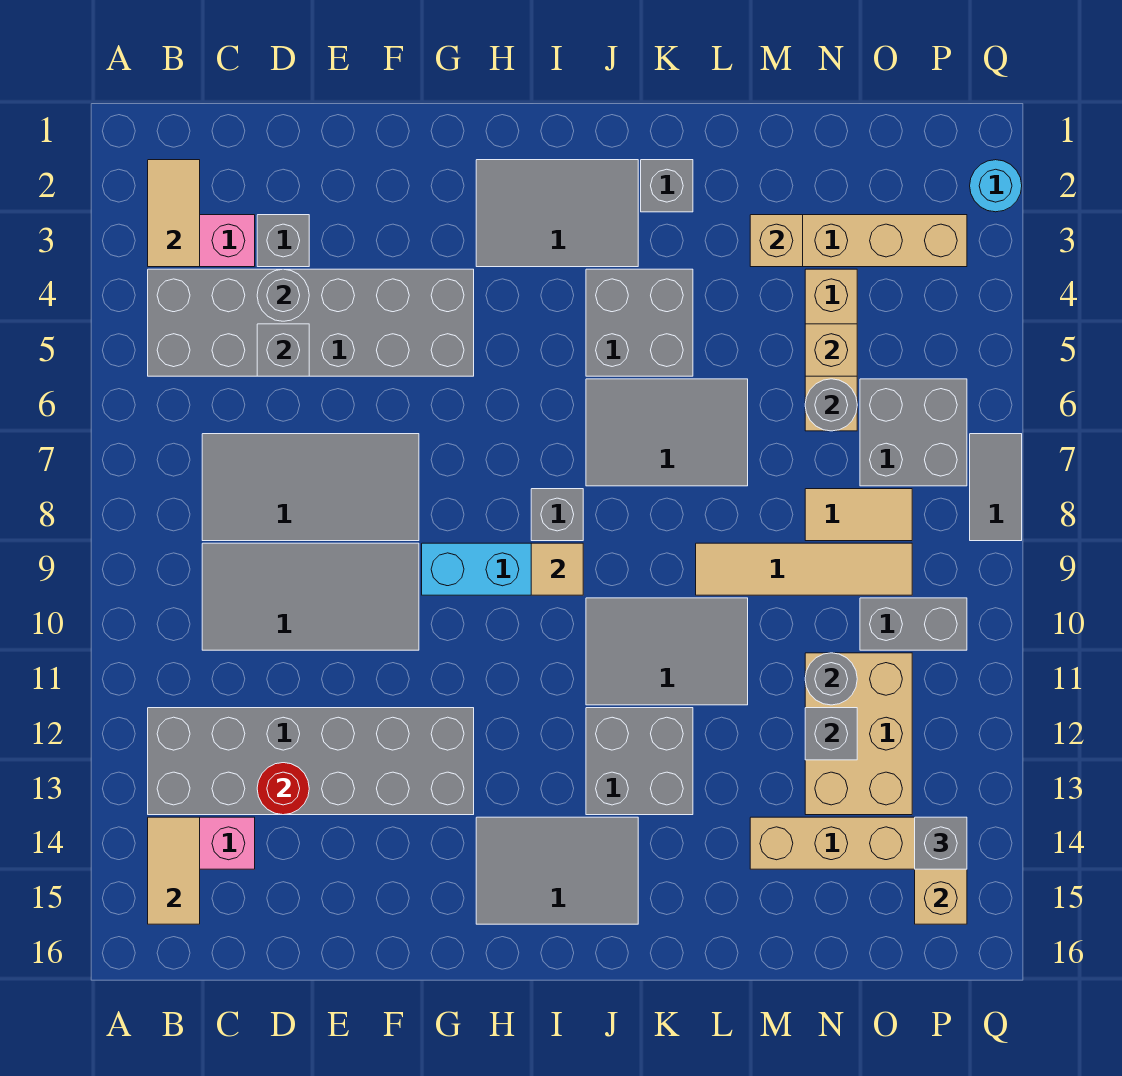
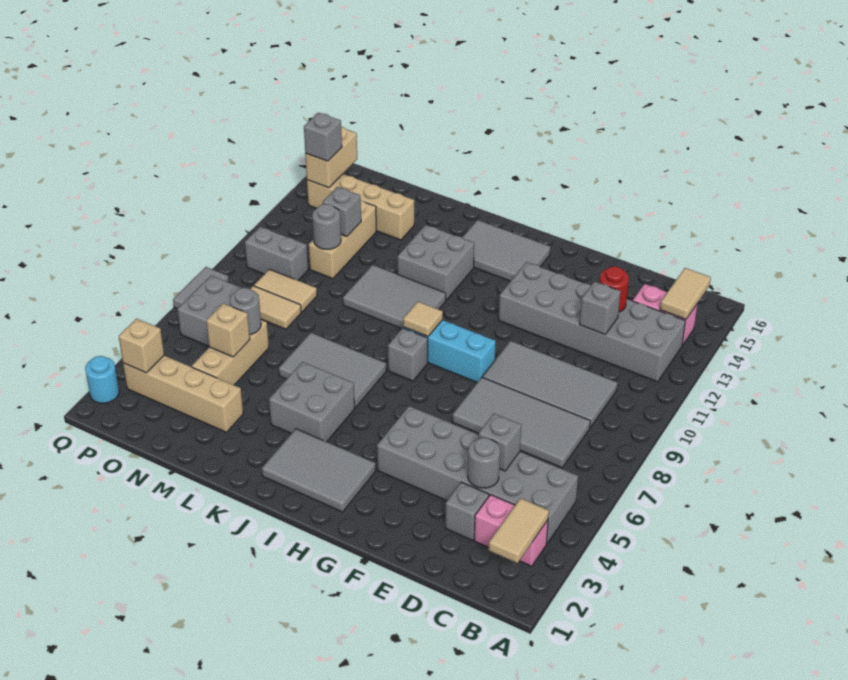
grey 1x1 brick [641,160,693,212] -> grey 1x1 brick moved to [580,282,621,335]
tan 1x4 tile [696,543,912,595] -> tan 1x2 tile [254,269,317,312]
tan 1x1 brick [750,215,803,267] -> tan 1x1 brick moved to [119,319,164,373]
tan 2x3 brick [805,653,912,815] -> tan 1x3 brick [309,200,376,279]

